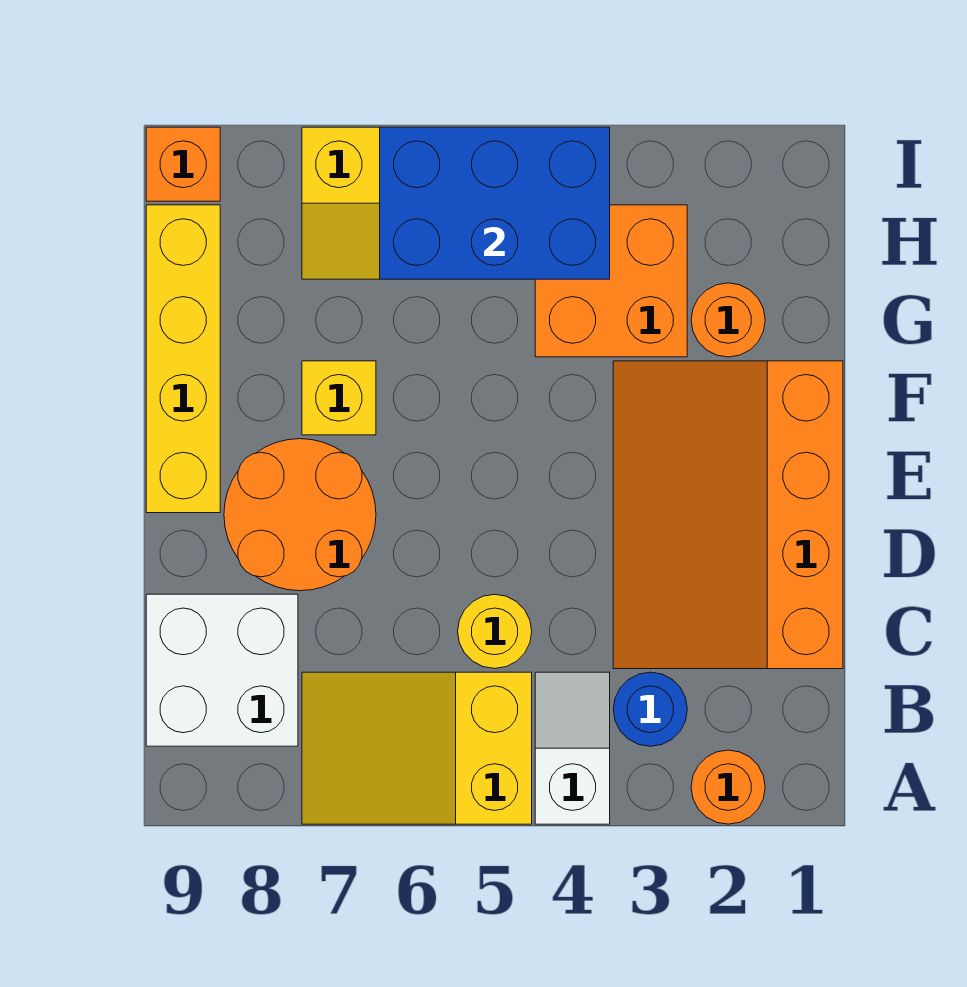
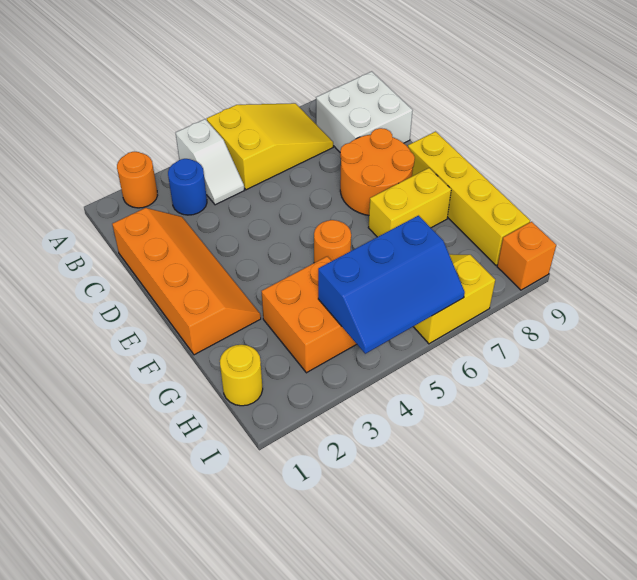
orange 3x4 slope [613,361,843,669] -> orange 2x4 slope [112,208,261,355]
yellow 1x1 round brick [458,594,532,669] -> yellow 1x1 round brick moved to [220,345,263,406]
yellow 1x1 brick [302,361,376,435] -> yellow 1x2 brick [368,168,451,237]
orange 1x1 round brick [691,283,765,357] -> orange 1x1 round brick moved to [314,220,351,263]
blue 2x3 brick [380,127,610,279] -> blue 2x3 slope [318,216,465,354]

